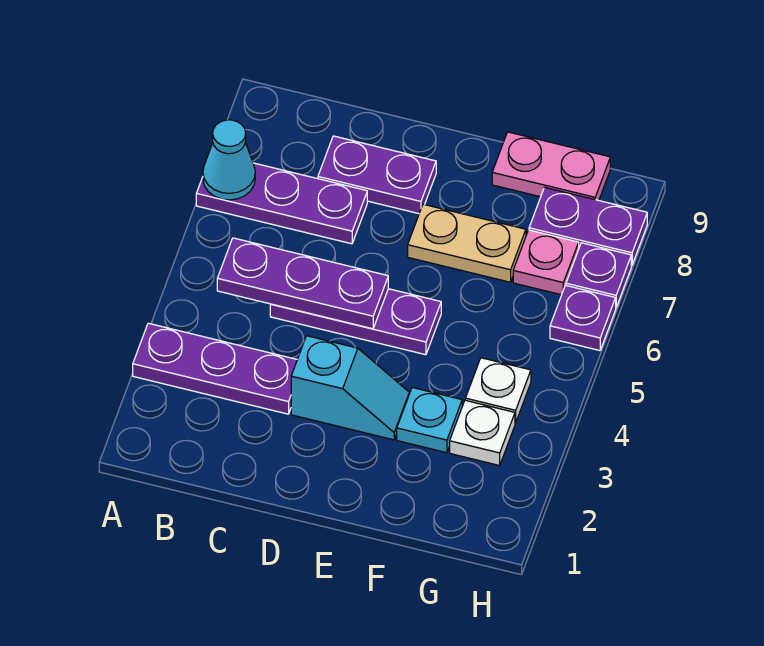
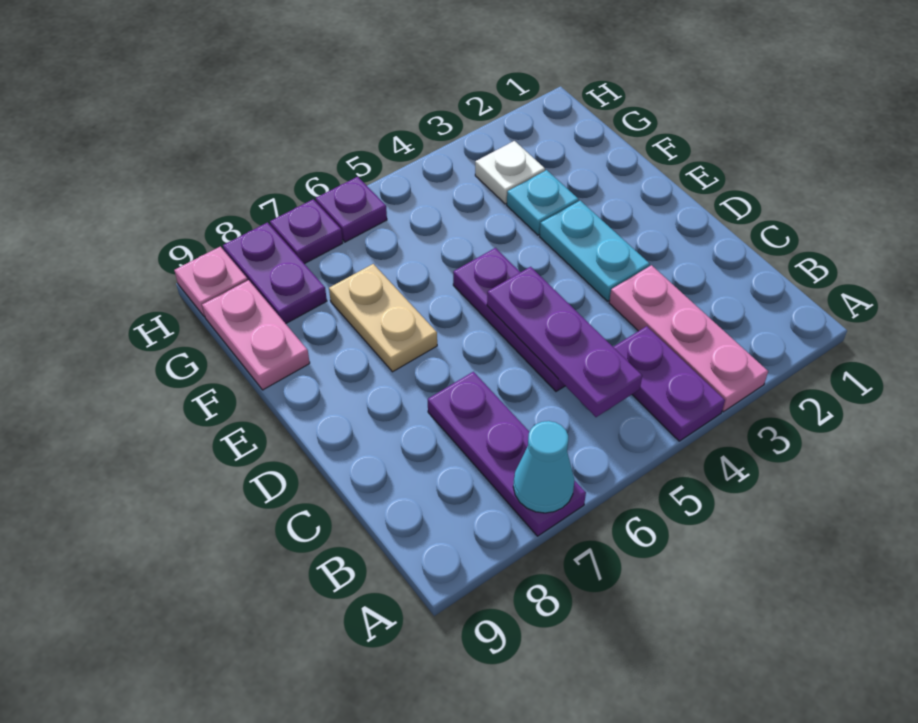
purple 1x3 plate [133,323,297,414] -> pink 1x3 plate [609,265,768,412]
purple 1x2 plate [318,136,436,214] -> purple 1x2 plate moved to [614,326,725,441]
cyan 1x2 slope [291,336,409,440] -> cyan 1x2 plate [540,201,650,301]
white 1x1 plate [465,358,531,423] -> none
pink 1x1 plate [513,230,579,295] -> pink 1x1 plate moved to [174,247,248,317]

